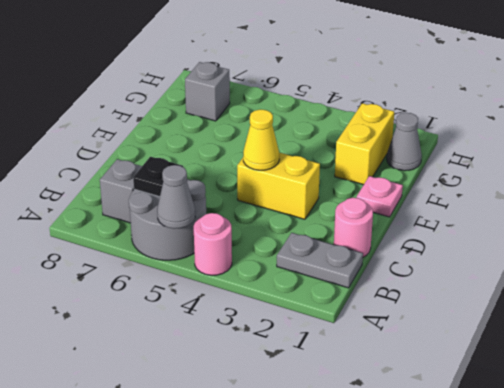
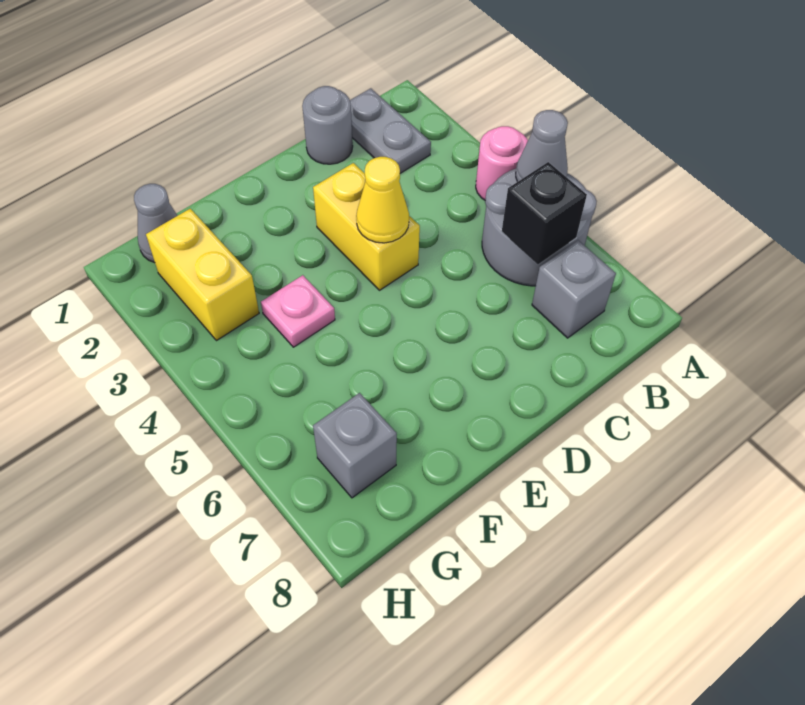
black 1x1 plate [133,157,183,197] -> black 1x1 brick [502,162,587,264]
pink 1x1 round brick [334,198,373,257] -> grey 1x1 round brick [302,86,353,164]
pink 1x1 plate [357,176,403,217] -> pink 1x1 plate moved to [261,275,335,347]
yellow 1x2 brick [335,103,394,185] -> yellow 1x2 brick turned to [146,209,259,341]

